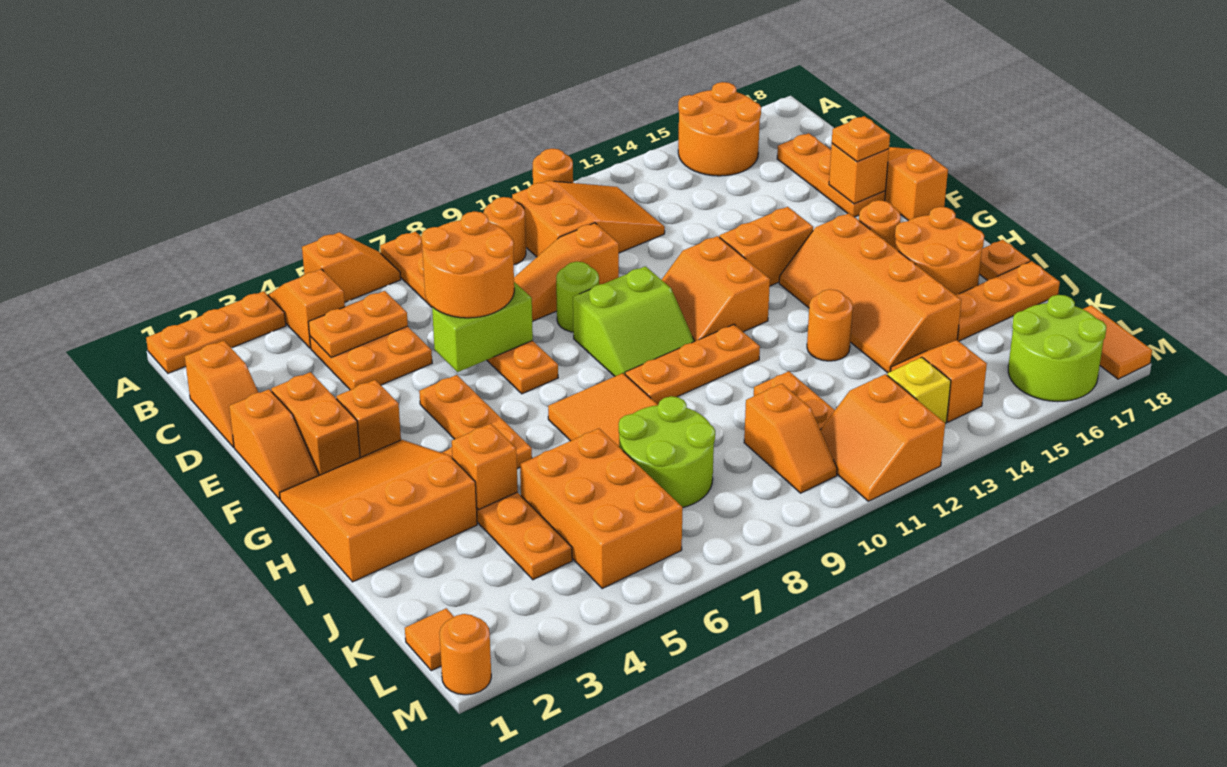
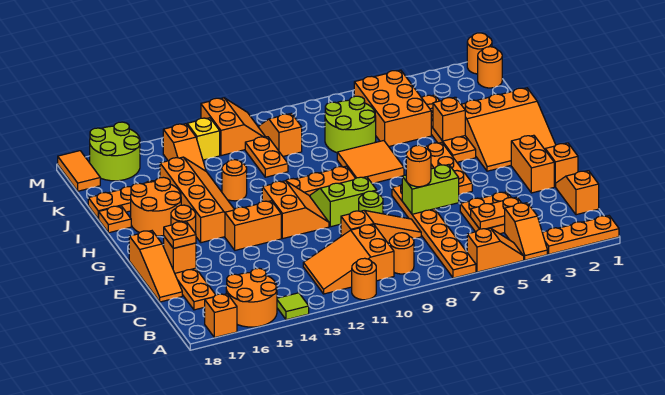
orange 1x2 slope [302,232,401,302] -> orange 1x2 slope turned to [467,228,524,272]
none -> lime 1x1 tile [277,293,309,320]
orange 2x2 round brick [421,211,514,318] -> orange 1x1 round brick [406,145,431,187]
orange 1x1 brick [336,380,401,458] -> orange 1x1 brick moved to [205,294,237,338]
orange 1x1 tile [405,608,454,671] -> orange 1x1 round brick [478,47,502,88]

